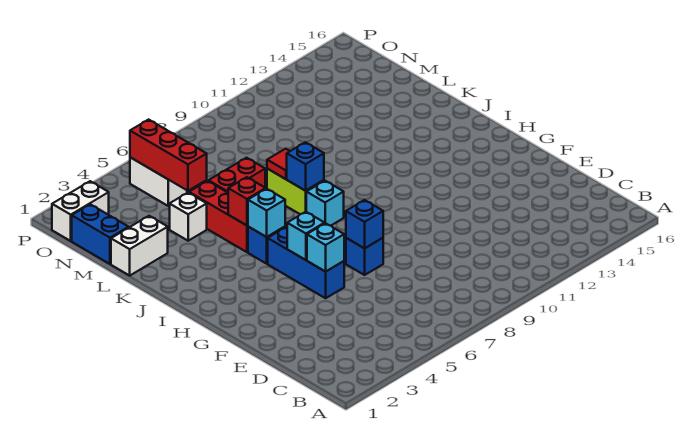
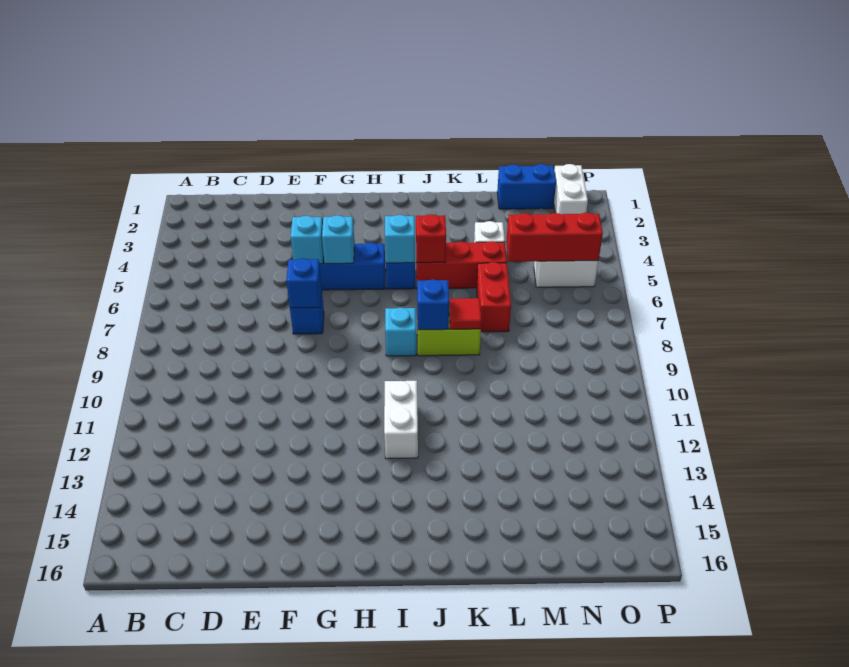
white 1x2 brick [111,216,168,275] -> white 1x2 brick moved to [384,381,418,459]

